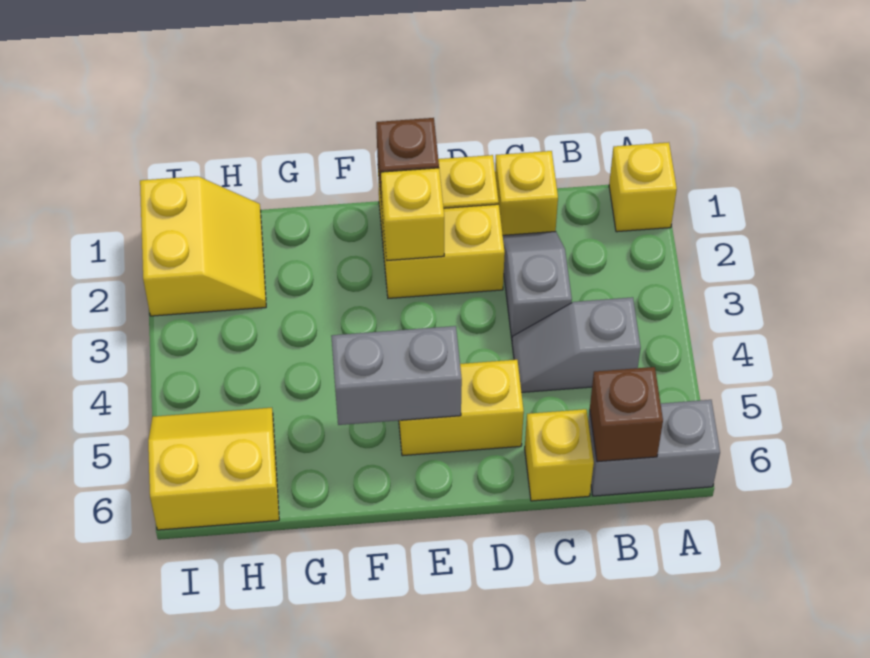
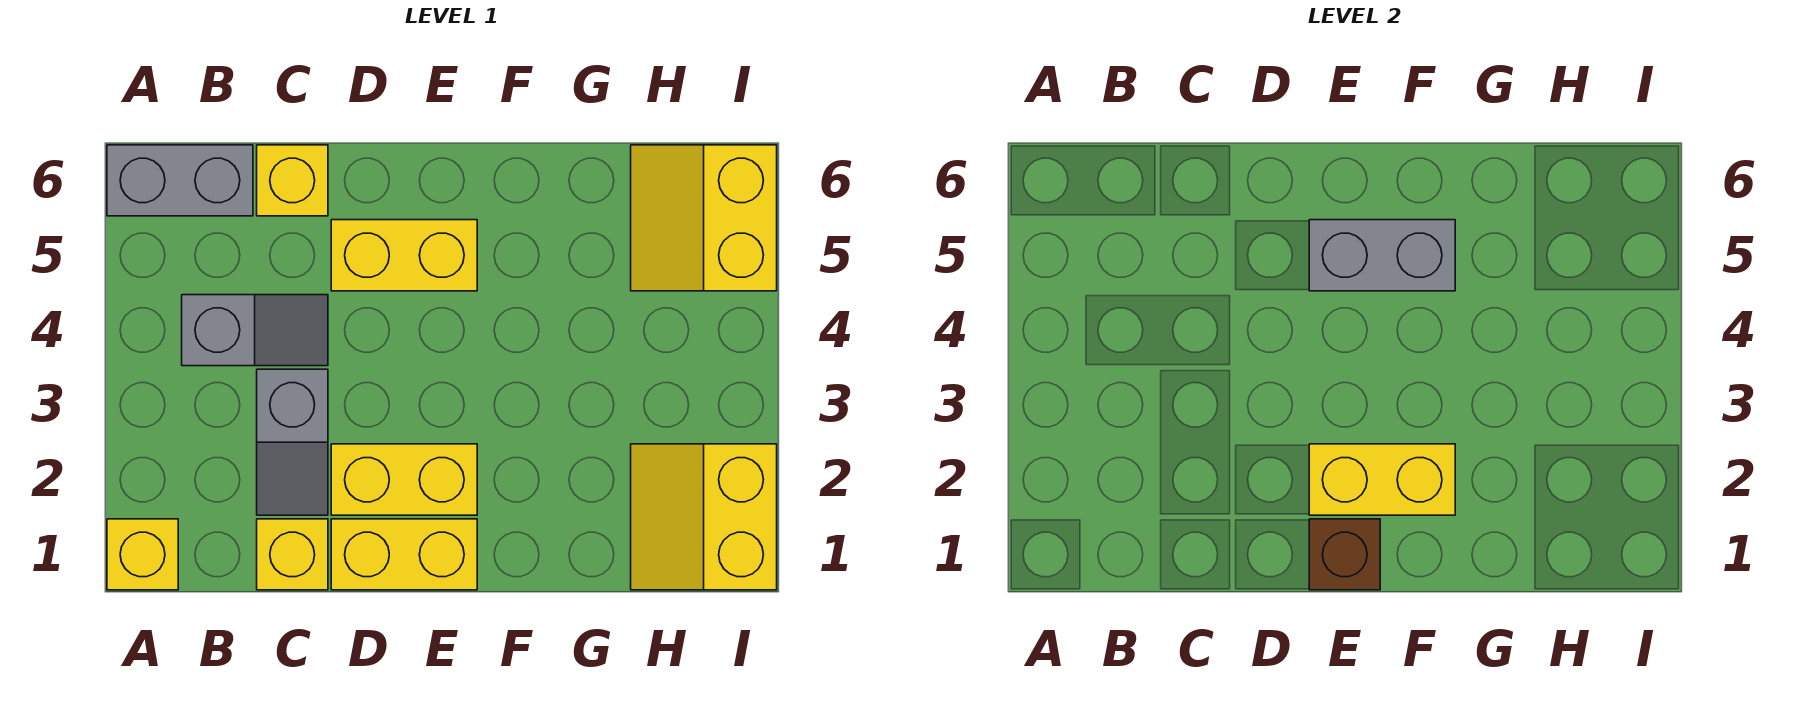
brown 1x1 brick [590,367,663,462] -> none
yellow 1x1 brick [381,168,444,260] -> yellow 1x2 brick [1309,444,1455,515]
yellow 2x2 slope [148,408,279,530] -> yellow 2x2 slope turned to [631,145,777,291]

